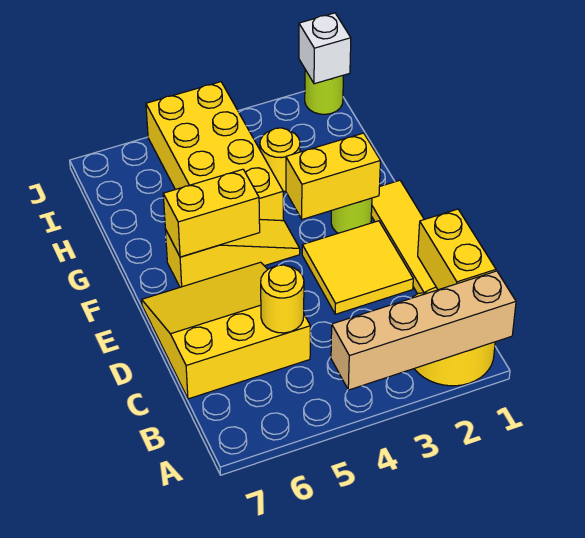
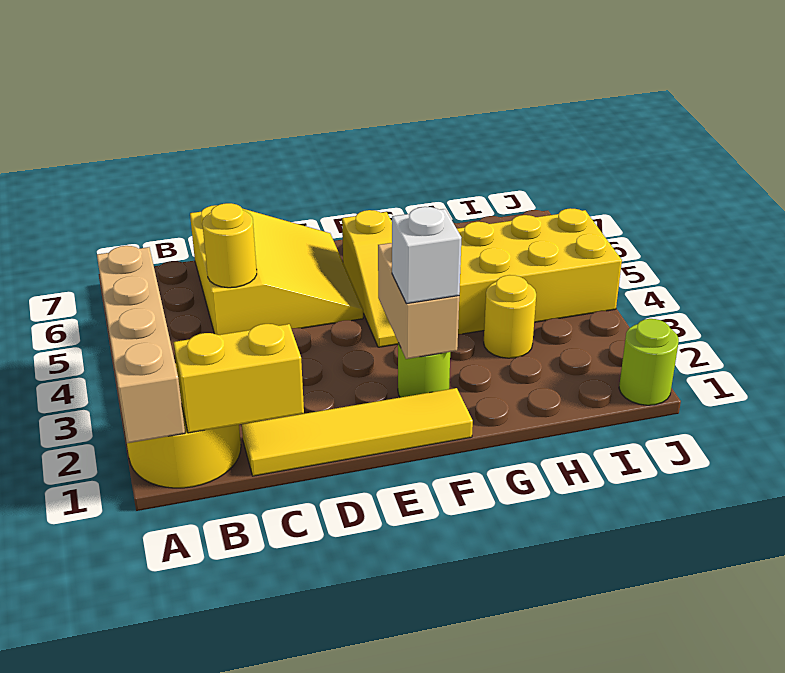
yellow 2x2 tile [302,221,413,314] -> none
yellow 1x2 brick [286,133,380,219] -> tan 1x2 brick [378,243,459,359]
yellow 1x2 brick [163,169,260,257] -> none
white 1x1 brick [299,13,351,84] -> white 1x1 brick moved to [392,207,461,304]

